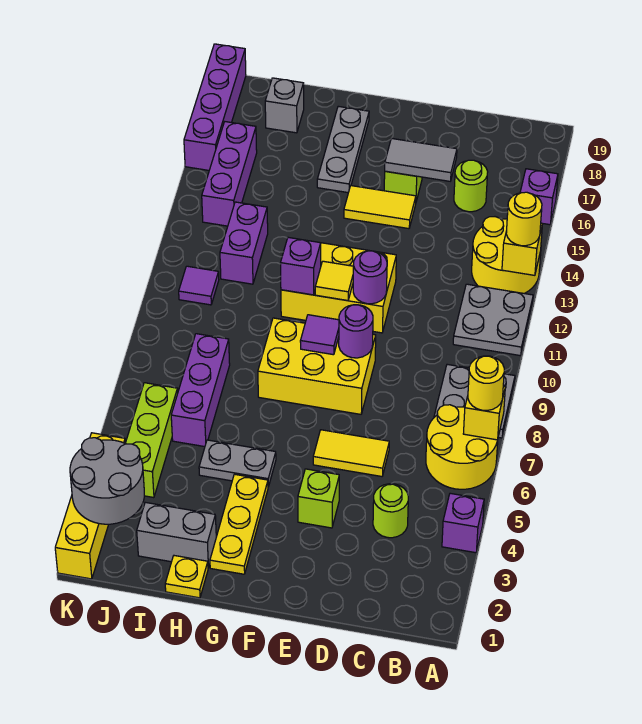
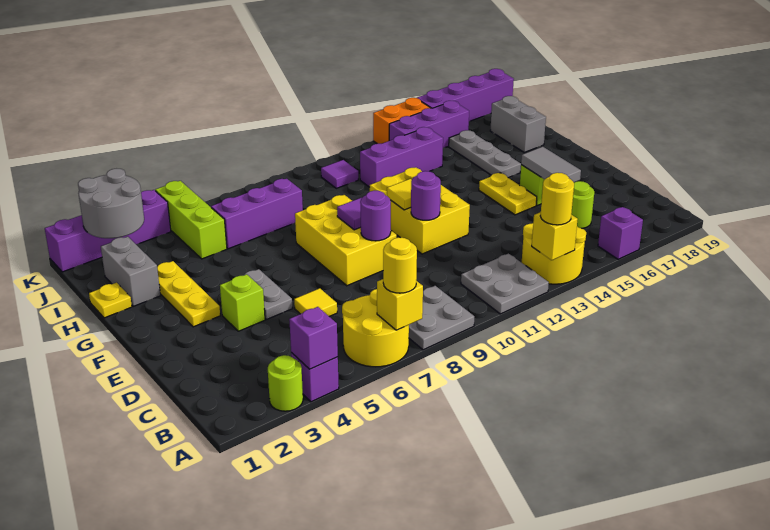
lime 1x1 round brick [373,484,408,538] -> lime 1x1 round brick moved to [268,355,303,411]
yellow 1x2 tile [313,430,389,476] -> yellow 1x1 tile [294,288,337,317]
yellow 1x2 tile [344,186,416,229] -> yellow 1x2 plate [479,173,537,215]
yellow 1x3 plate [210,474,268,574] -> yellow 1x3 plate turned to [157,261,220,327]
grey 1x2 plate [199,440,276,487] -> grey 1x2 plate moved to [244,269,293,320]
purple 1x1 brick [281,237,321,295] -> purple 1x1 brick moved to [289,307,338,369]
grey 1x3 plate [317,106,369,193] -> grey 1x3 plate turned to [449,130,521,178]
purple 1x2 brick [220,202,268,284] -> purple 1x3 brick [360,127,443,187]
grey 1x1 brick [265,78,304,133] -> grey 1x2 brick [490,96,546,152]
lime 1x3 brick [125,383,178,498] -> lime 1x3 brick turned to [155,181,227,259]
yellow 1x4 brick [55,433,125,579] -> purple 1x4 brick [45,190,171,272]
none -> orange 1x2 brick [373,98,430,144]

